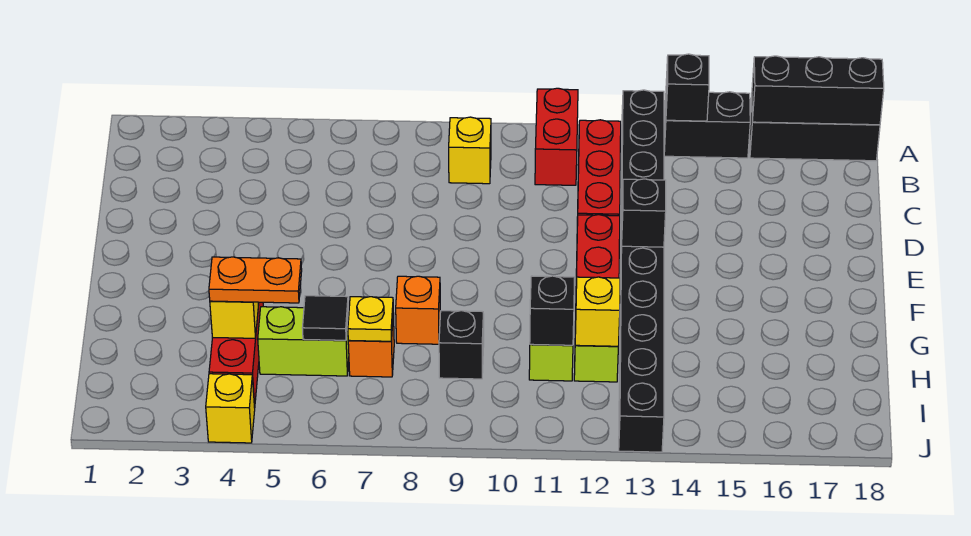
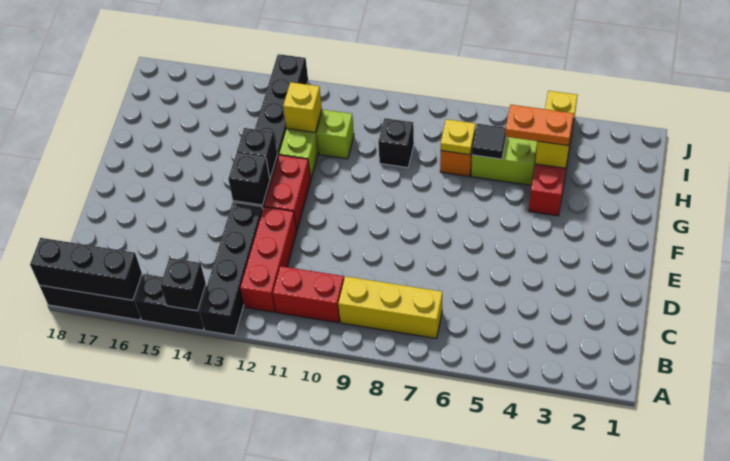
red 1x2 brick [535,88,578,185] -> red 1x2 brick turned to [273,266,344,323]
yellow 1x1 brick [449,117,491,184] -> yellow 1x3 brick [338,276,442,338]
orange 1x1 brick [396,276,441,344] -> none
black 1x1 brick [530,276,575,345] -> black 1x1 brick moved to [237,128,277,178]

